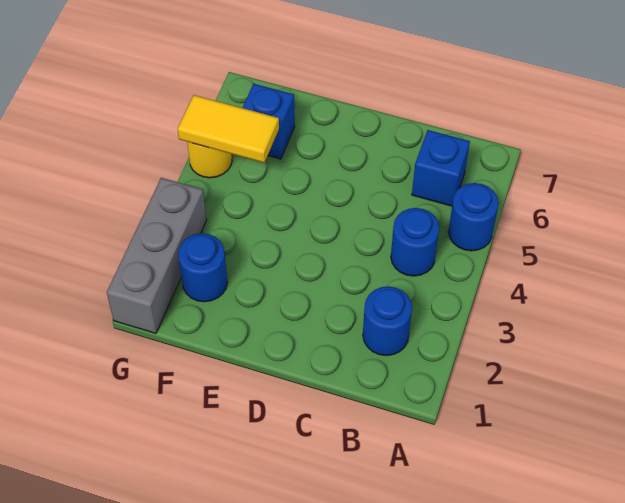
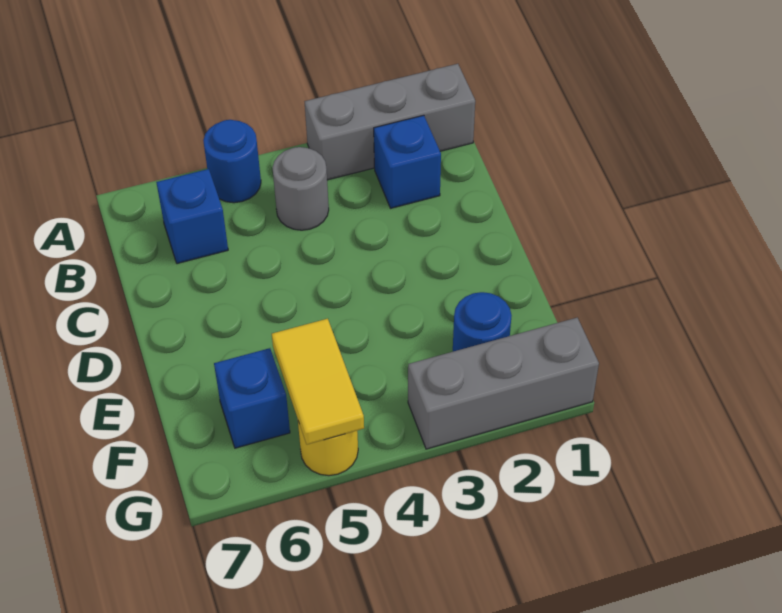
none -> grey 1x3 brick [304,64,475,180]
blue 1x1 round brick [363,286,412,356] -> blue 1x1 brick [374,115,441,208]
blue 1x1 round brick [391,208,439,276] -> grey 1x1 round brick [273,147,329,230]

